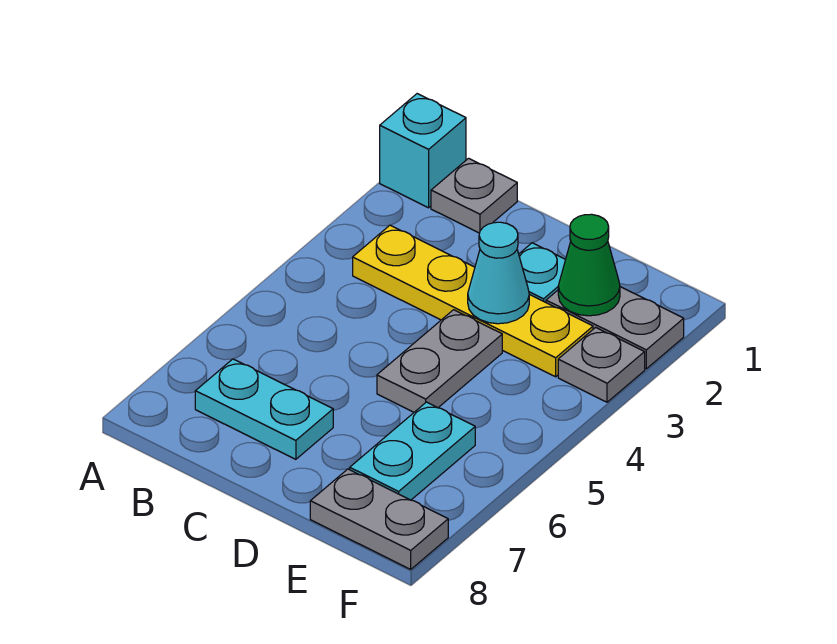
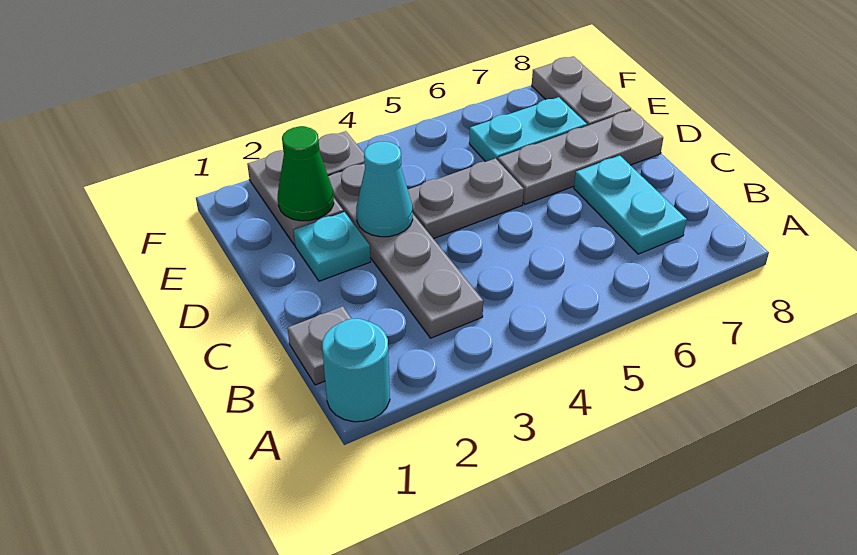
cyan 1x1 brick [380,94,466,208] -> cyan 1x1 round brick [322,319,390,422]
yellow 1x4 plate [353,225,593,377] -> grey 1x4 plate [328,164,483,338]
none -> grey 1x3 plate [498,110,663,204]

